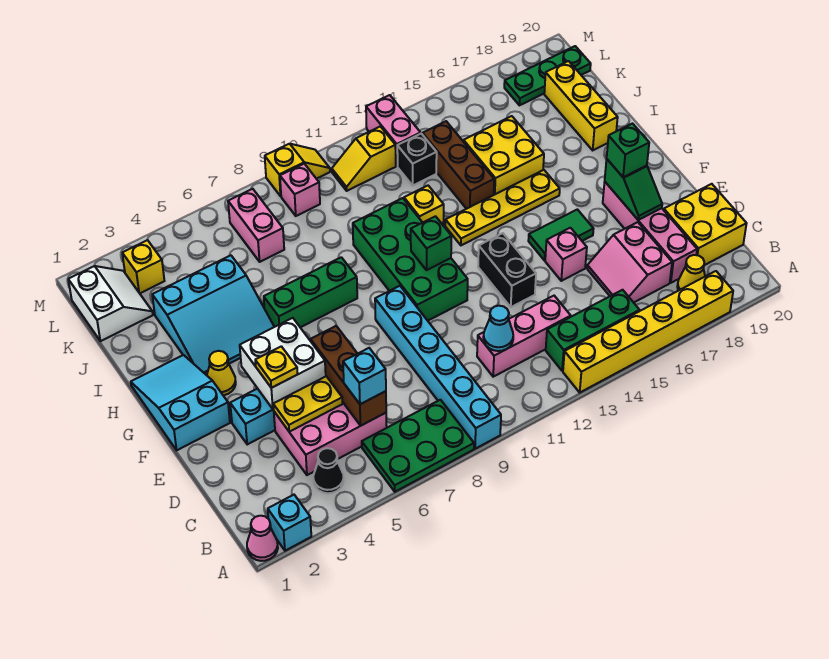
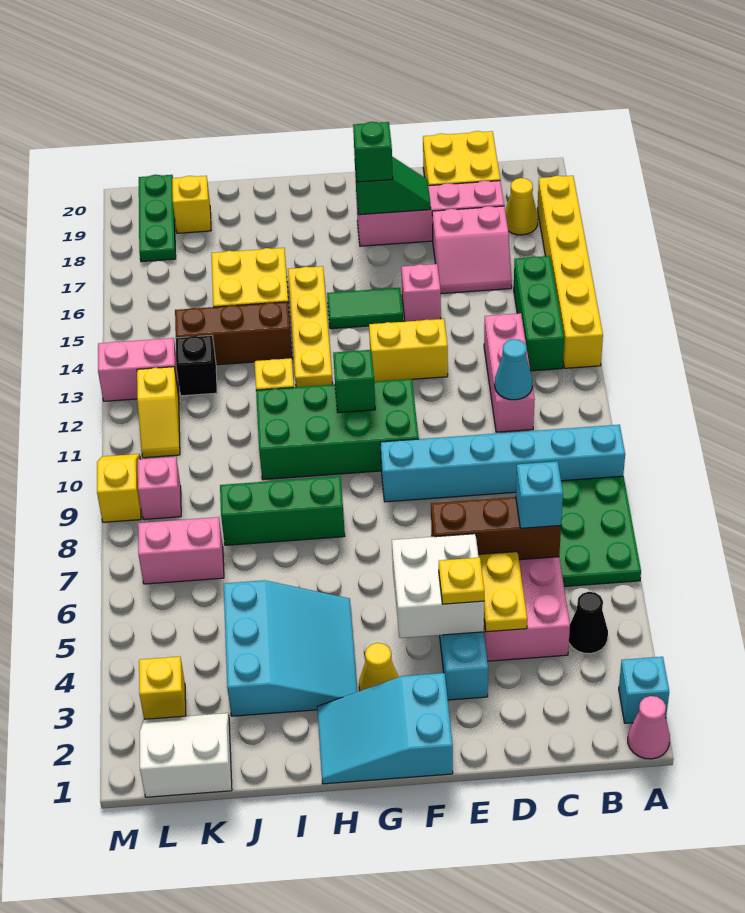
black 1x2 brick [478,233,536,307] -> yellow 1x2 brick [369,319,448,382]
green 1x2 tile [528,209,593,260] -> green 1x2 tile turned to [327,288,403,329]
green 1x3 brick [264,257,357,327] -> green 1x3 brick turned to [220,476,345,545]
yellow 1x3 brick [544,61,618,150] -> yellow 1x1 brick [172,176,211,233]

